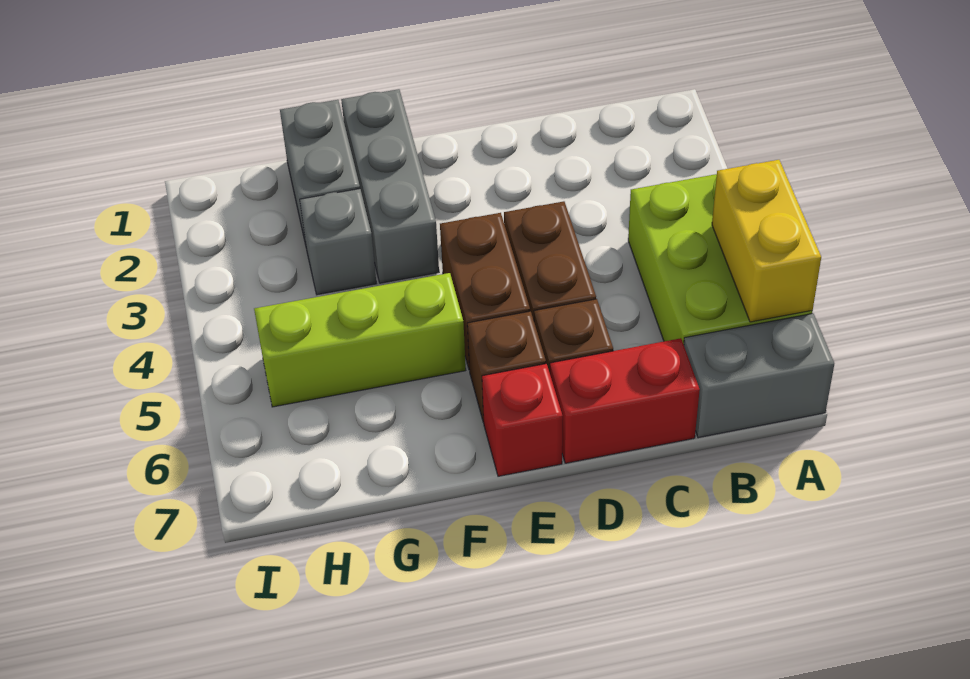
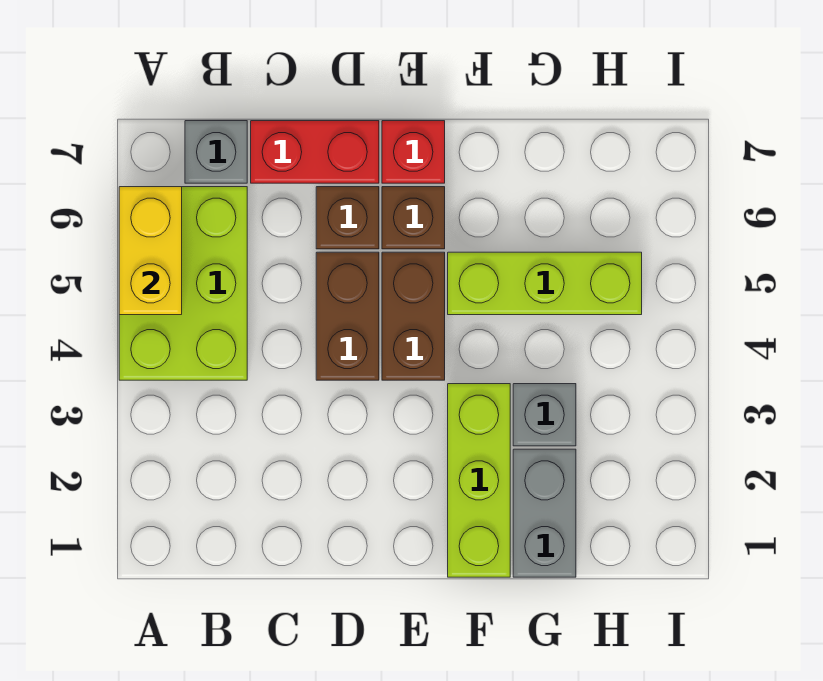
grey 1x2 brick [684,314,834,438] -> grey 1x1 brick [185,121,247,183]
grey 1x3 brick [341,89,439,283] -> lime 1x3 brick [448,384,510,577]

